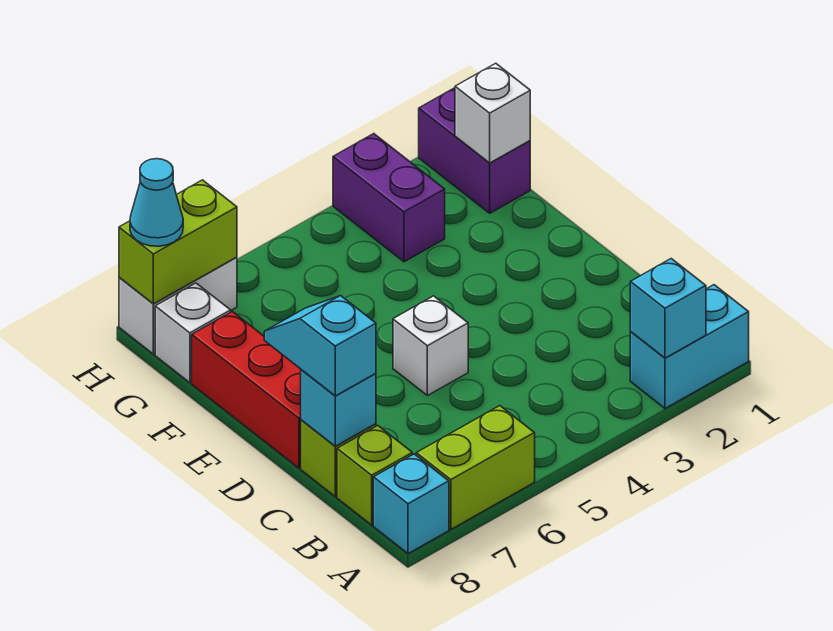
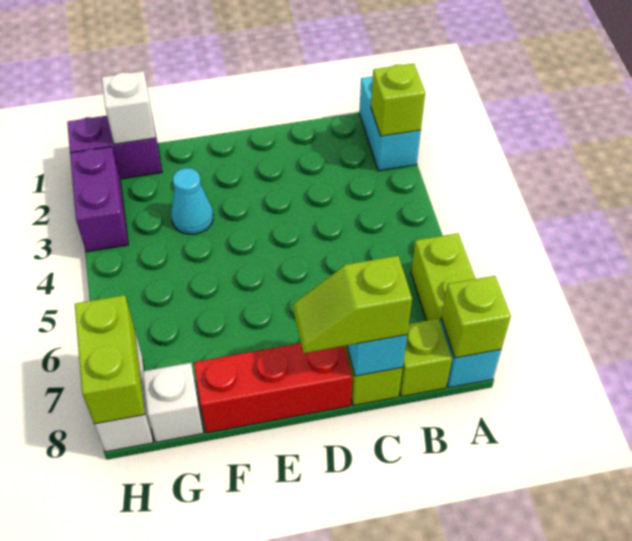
cyan 1x1 brick [630,259,706,358] -> lime 1x1 brick [371,63,425,136]
none -> lime 1x1 brick [441,276,511,358]
cyan 1x2 slope [264,296,376,396] -> lime 1x2 slope [293,256,412,353]
white 1x1 brick [393,296,468,396] -> none
purple 1x2 brick [333,134,445,262] -> purple 1x2 brick turned to [70,147,128,252]
cyan 1x1 cone [130,159,183,246] -> cyan 1x1 cone moved to [171,168,213,234]

